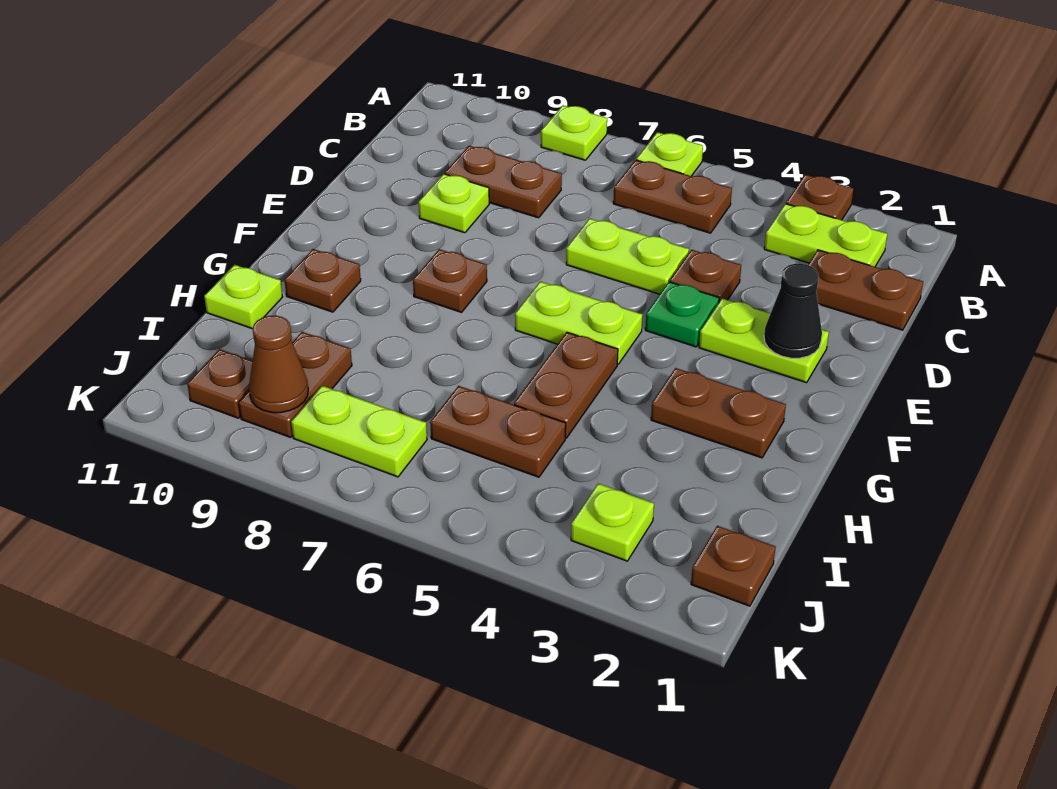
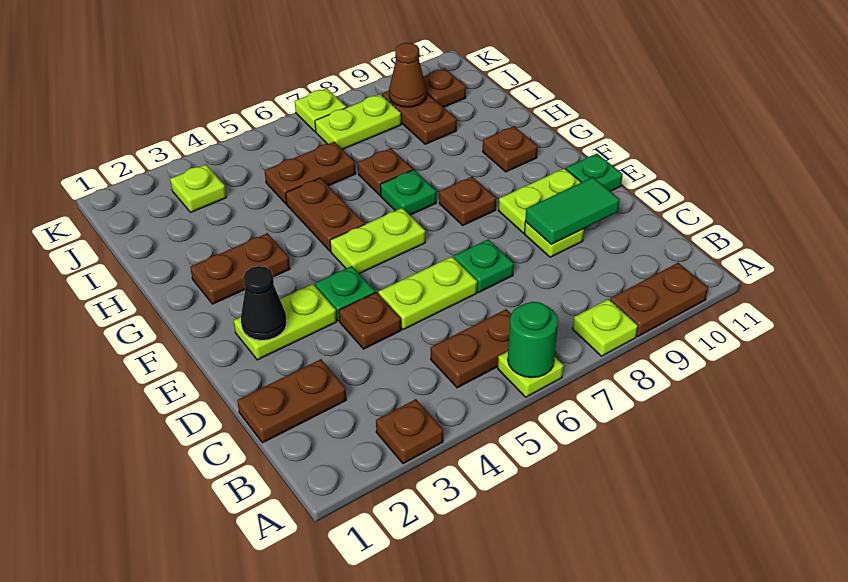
none -> green 1x1 round brick [508,302,558,378]
lime 1x2 plate [764,204,887,267] -> lime 1x2 plate moved to [498,168,581,233]
brown 1x2 plate [445,146,562,218] -> brown 1x2 plate moved to [610,263,708,336]
none -> green 1x1 plate [454,239,514,292]
none -> green 1x2 tile [525,177,620,244]
none -> green 1x1 plate [566,153,623,191]
none -> green 1x1 plate [380,170,437,215]
lime 1x1 plate [204,265,282,328] -> lime 1x1 plate moved to [295,88,346,132]
brown 1x1 plate [691,526,776,606] -> brown 1x1 plate moved to [358,148,413,195]

